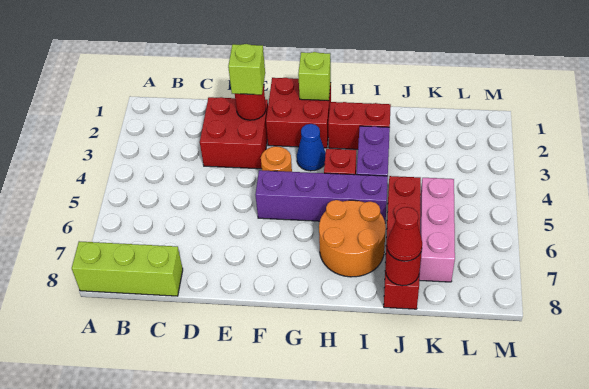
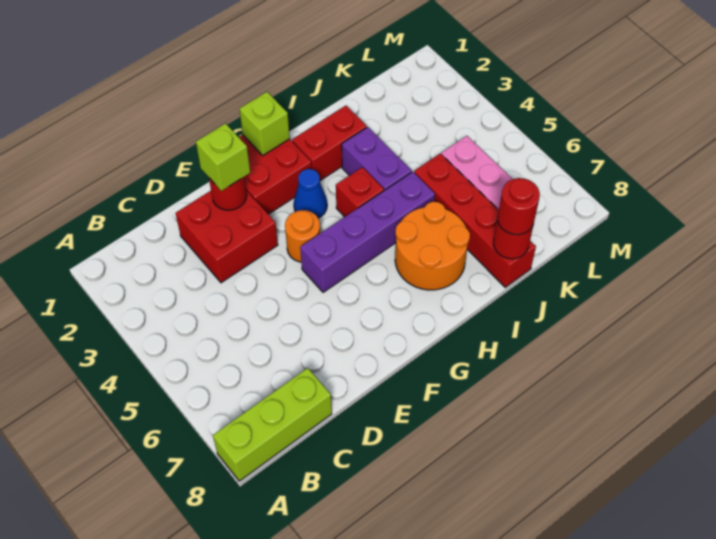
red 1x1 cone [387,207,422,261] -> red 1x1 round brick [498,178,540,235]

